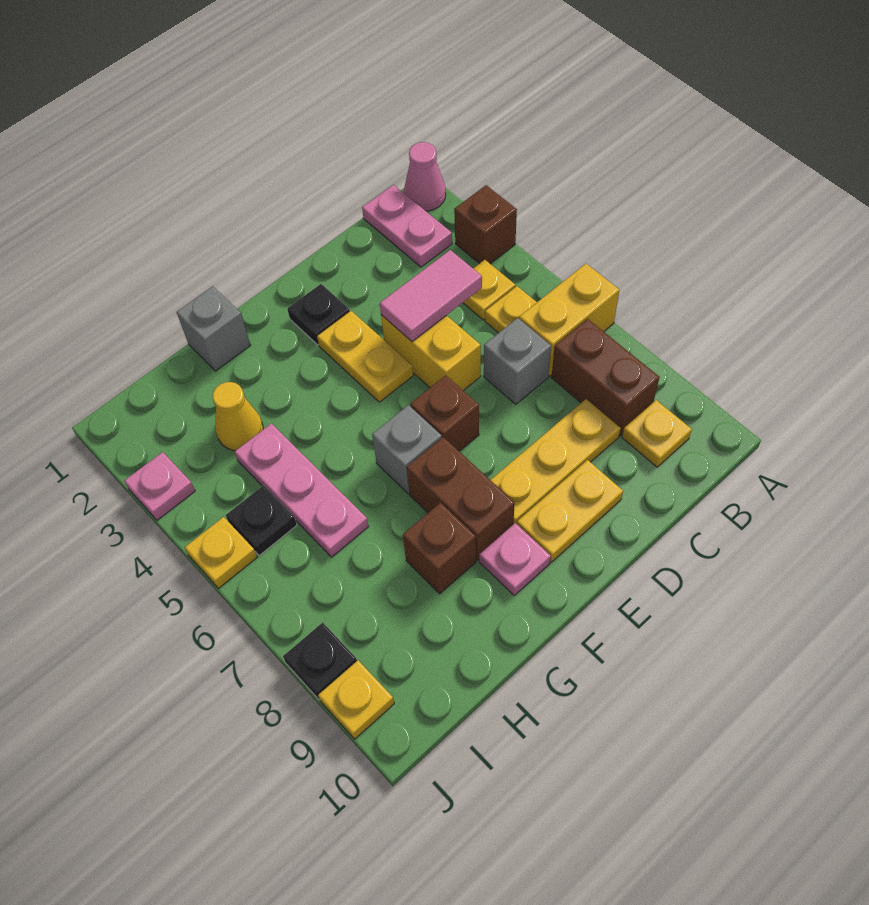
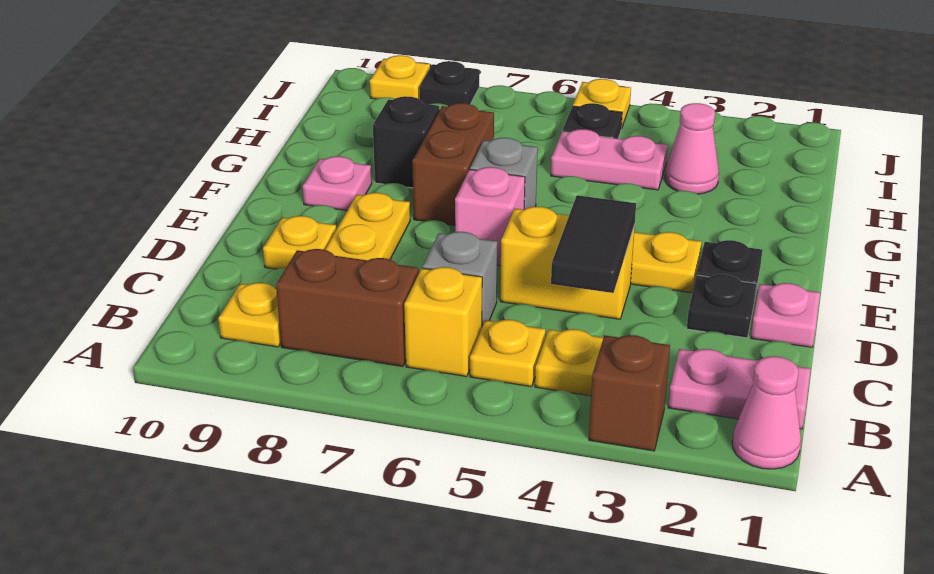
yellow 1x2 brick [519,264,619,376] -> yellow 1x1 brick [404,267,482,377]
pink 1x2 tile [380,250,482,342] -> black 1x2 tile [551,195,636,293]
none -> black 1x1 plate [687,274,756,338]
yellow 1x2 plate [517,460,623,562] -> yellow 1x1 plate [263,216,336,269]
brown 1x1 brick [410,375,479,451] -> pink 1x1 brick [455,167,525,266]
brown 1x2 brick [407,437,515,560] -> brown 1x2 brick turned to [412,103,494,225]
grey 1x1 brick [177,286,251,371] -> none
brown 1x1 brick [403,503,476,594] -> black 1x1 brick [373,96,440,188]
yellow 1x1 cone [213,382,263,451] -> pink 1x1 cone [665,103,719,194]
pink 1x3 plate [235,423,369,557] -> pink 1x2 plate [551,129,668,190]
pink 1x1 plate [124,452,195,520] -> pink 1x1 plate moved to [751,283,820,347]

